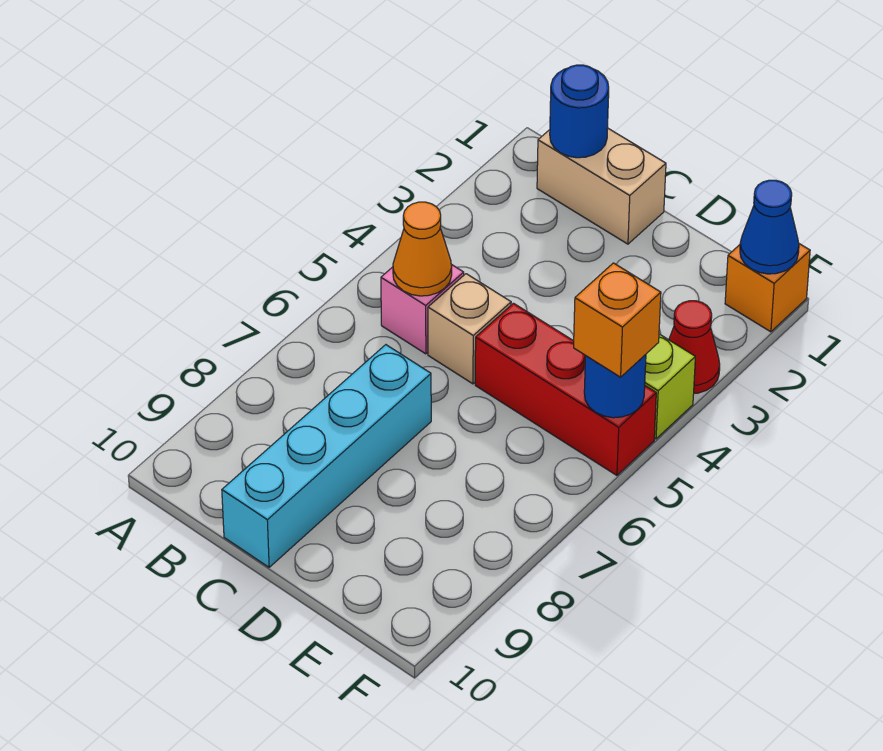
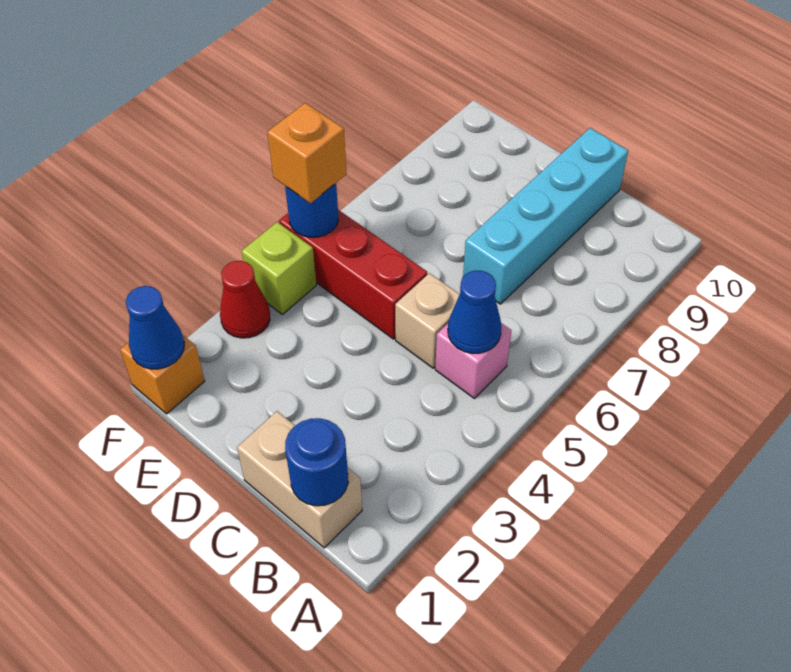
orange 1x1 cone [393,202,452,296] -> blue 1x1 cone [448,271,502,353]

